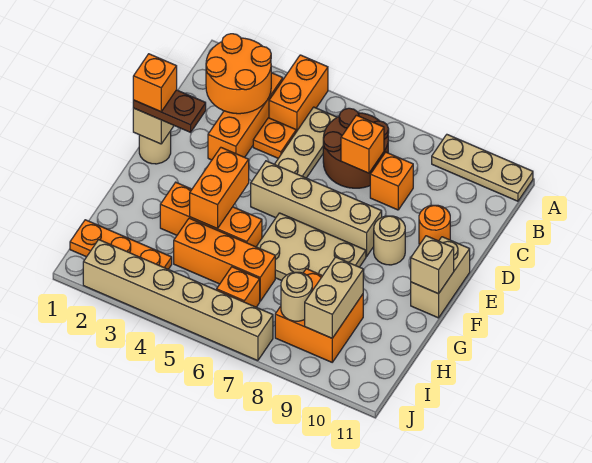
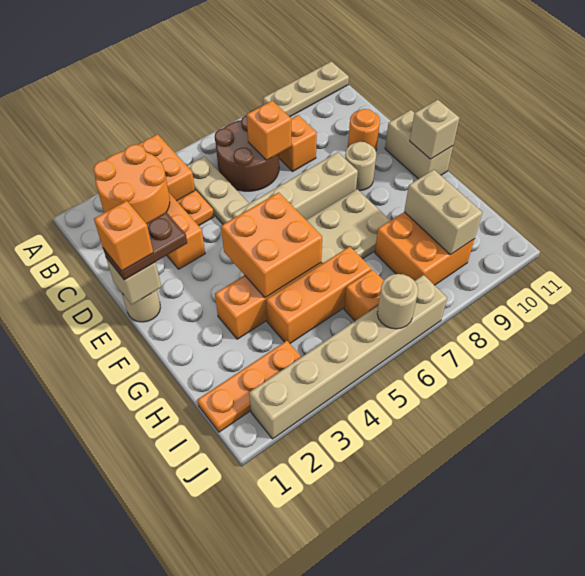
orange 1x2 brick [190,148,249,229] -> orange 2x2 brick [221,192,322,298]
tan 1x1 round brick [281,272,312,321] -> tan 1x1 round brick moved to [377,274,418,329]

